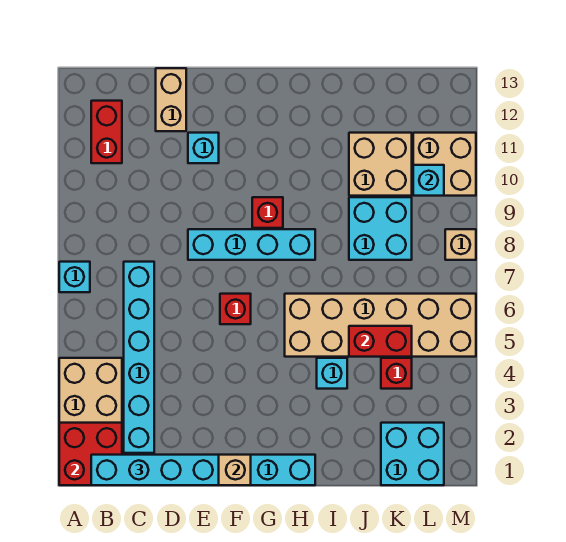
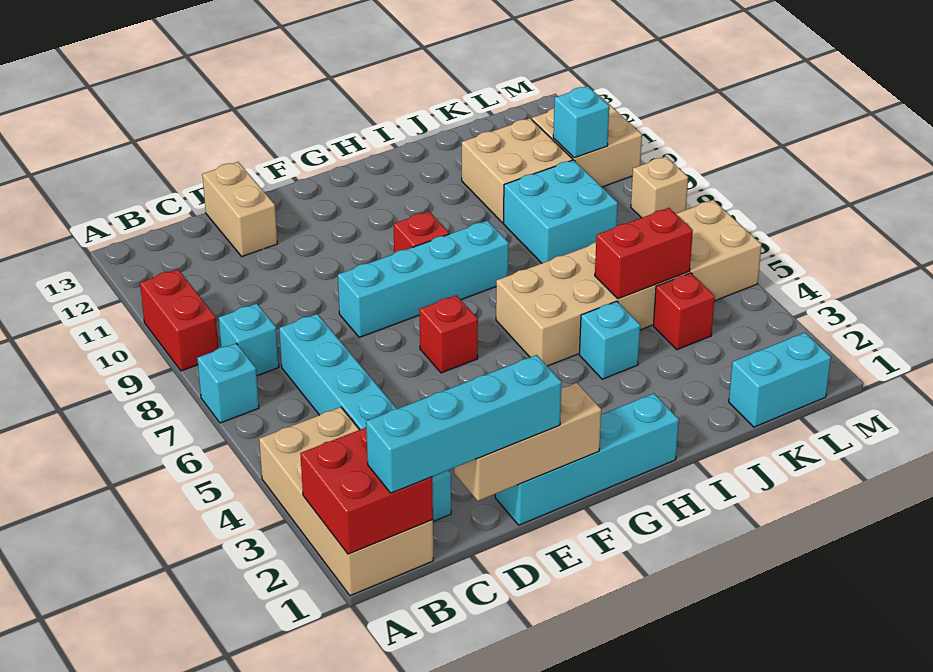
red 1x2 brick [91,101,122,163] -> red 1x2 brick moved to [140,269,218,371]
cyan 1x1 brick [188,133,219,163] -> cyan 1x1 brick moved to [219,304,279,375]
cyan 2x2 brick [381,423,444,485] -> cyan 1x2 brick [729,333,831,427]

